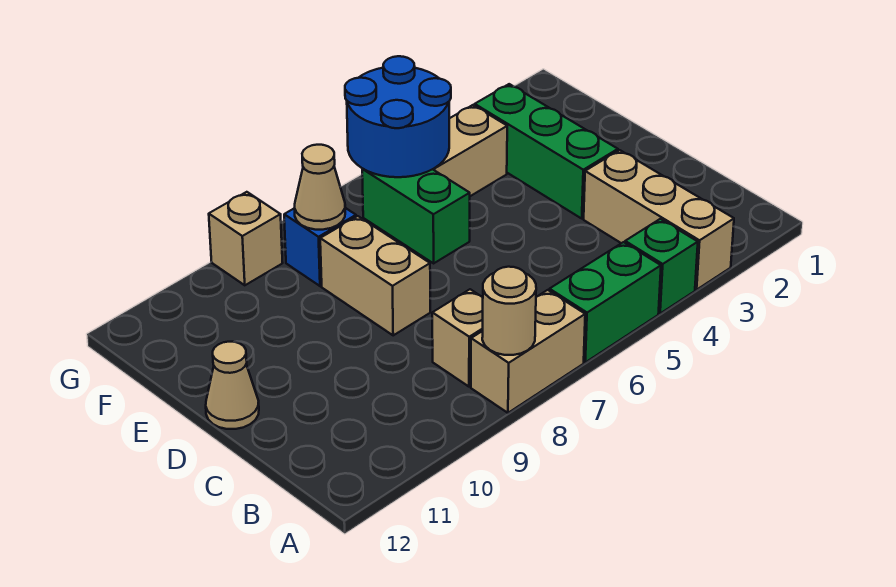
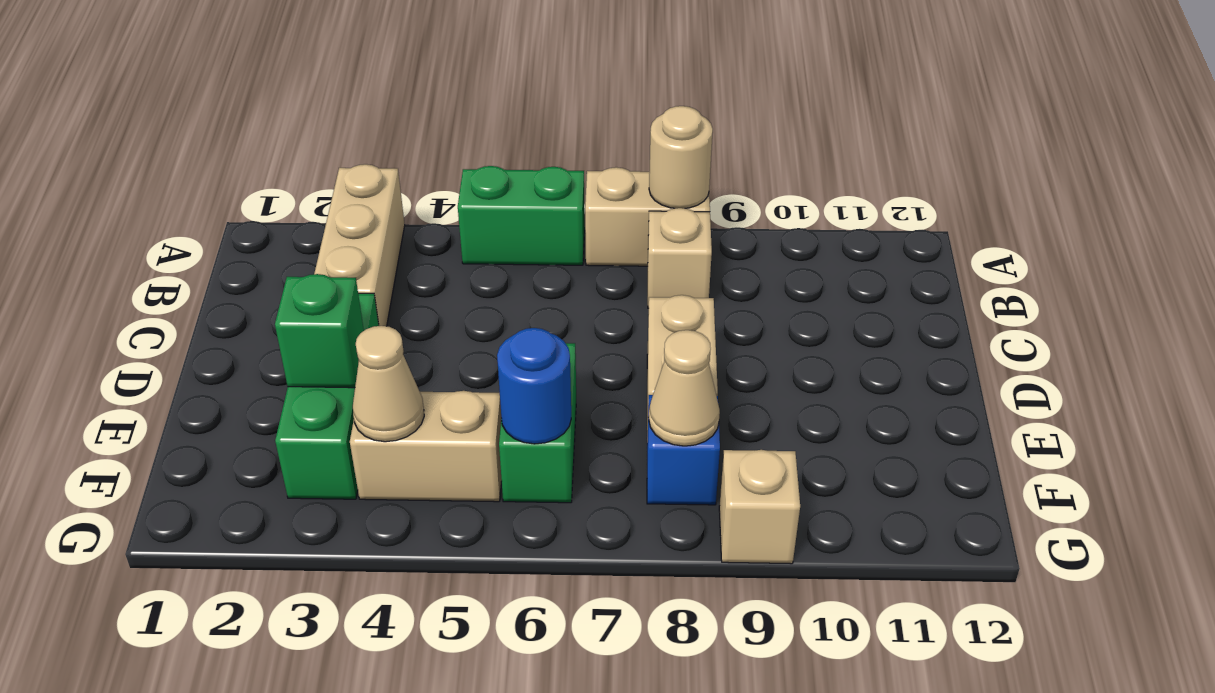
green 1x1 brick [625,219,698,313] -> green 1x1 brick moved to [275,274,364,388]
tan 1x1 cone [206,342,259,429] -> tan 1x1 cone moved to [353,326,424,442]
blue 2x2 round brick [345,56,451,177] -> blue 1x1 round brick [497,328,571,444]

